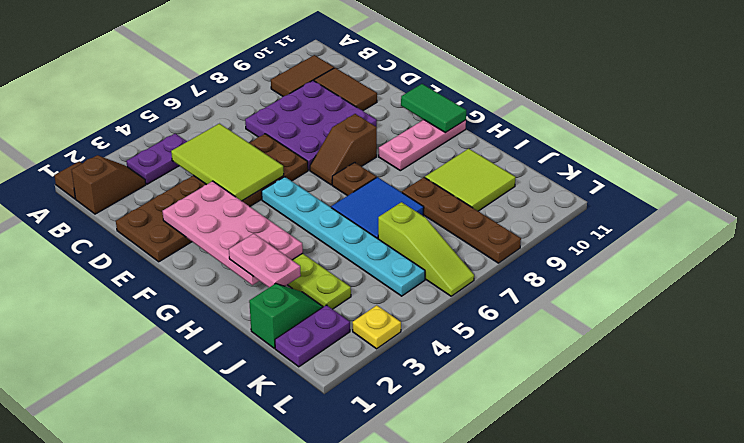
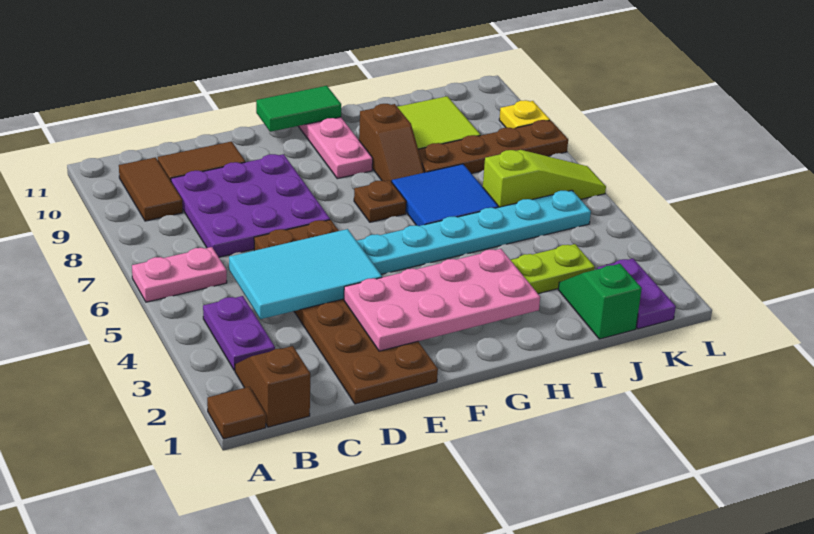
lime 2x3 tile [171,124,284,201] -> cyan 2x3 tile [229,229,382,319]
brown 1x2 slope [310,114,377,185] -> brown 1x2 slope moved to [359,104,425,182]
pink 1x2 plate [229,233,301,287] -> pink 1x2 plate moved to [132,247,227,302]
yellow 1x1 plate [352,305,401,349] -> yellow 1x1 plate moved to [499,100,550,128]

